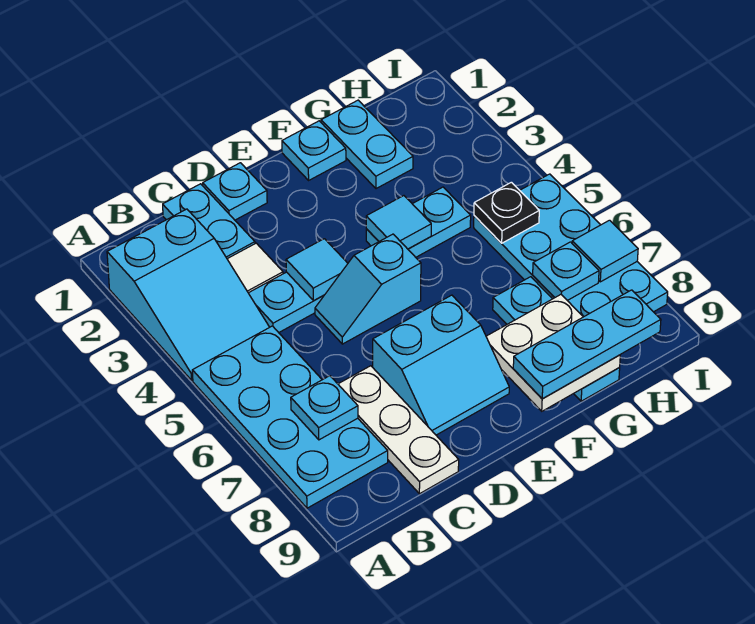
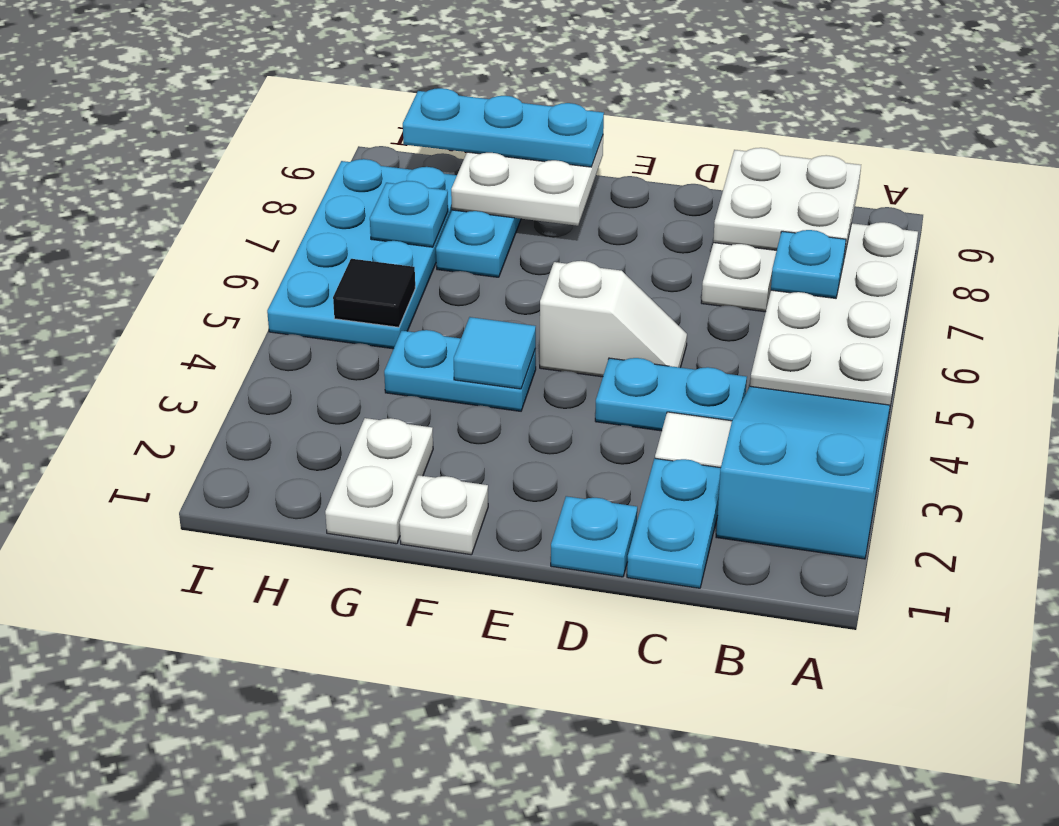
cyan 2x4 plate [192,326,388,508] -> white 2x4 plate [750,222,918,406]
none -> white 2x2 plate [713,148,861,258]
cyan 1x1 tile [286,239,348,301] -> none
cyan 1x2 slope [315,234,421,344] -> white 1x2 slope [540,261,687,377]
cyan 2x2 slope [373,295,509,435] -> none
cyan 1x1 plate [282,121,346,180] -> white 1x1 plate [400,475,488,555]
cyan 1x2 plate [321,100,413,189] -> white 1x2 plate [325,418,433,544]
black 1x1 plate [474,182,539,243] -> black 1x1 tile [333,259,415,327]
cyan 1x1 tile [572,220,638,282] -> none

